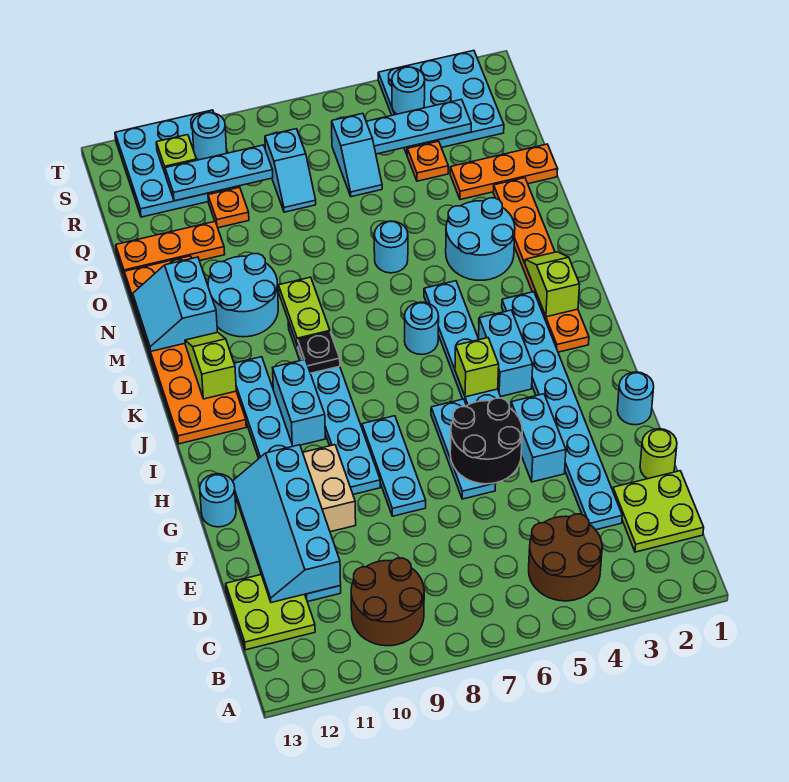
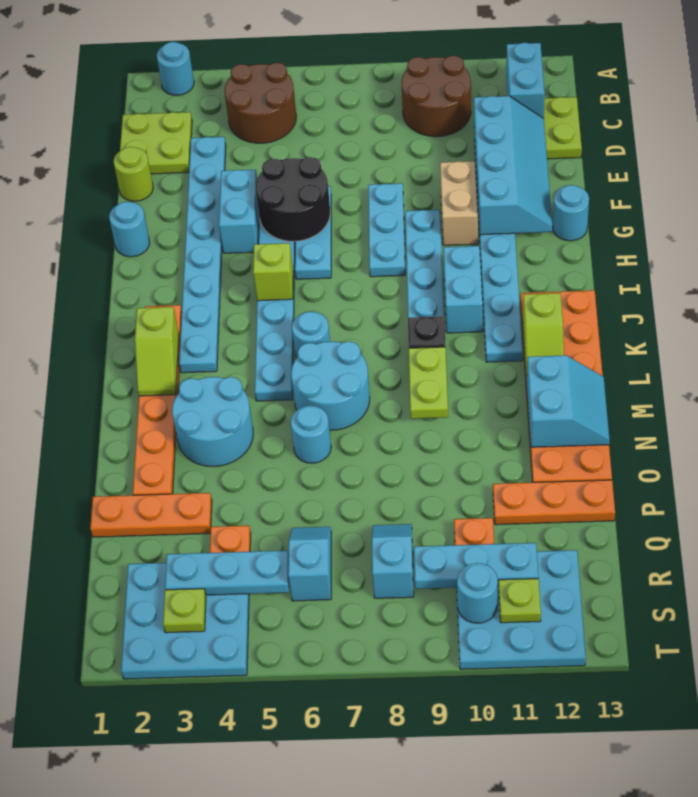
cyan 1x2 brick [479,310,533,396] -> cyan 1x2 brick moved to [506,43,545,118]
cyan 2x2 round brick [208,254,278,337] -> cyan 2x2 round brick moved to [291,341,370,430]
none -> lime 1x1 plate [163,589,206,633]
cyan 1x1 round brick [392,67,425,114] -> cyan 1x1 round brick moved to [157,42,194,95]

